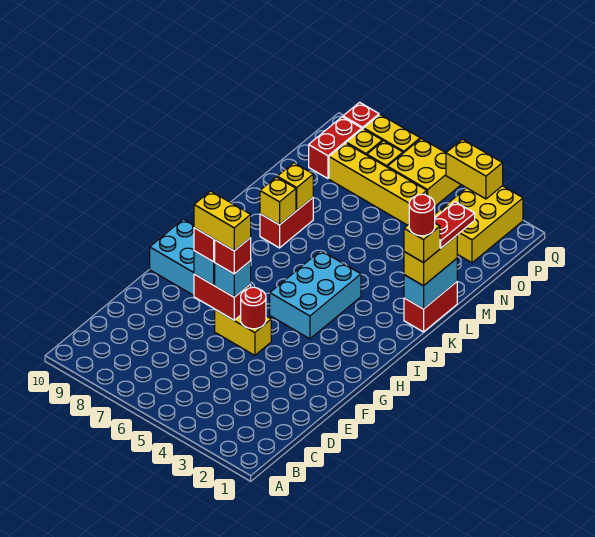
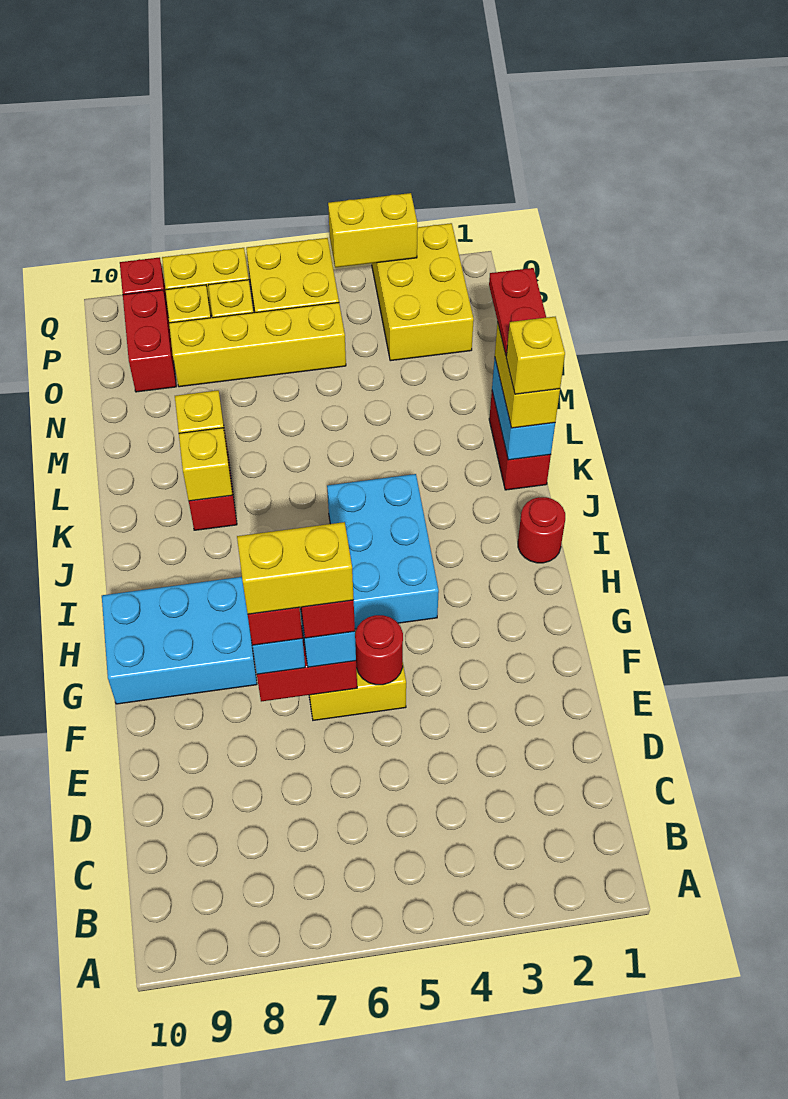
red 1x1 round brick [409,194,435,236] -> red 1x1 round brick moved to [518,497,565,563]

